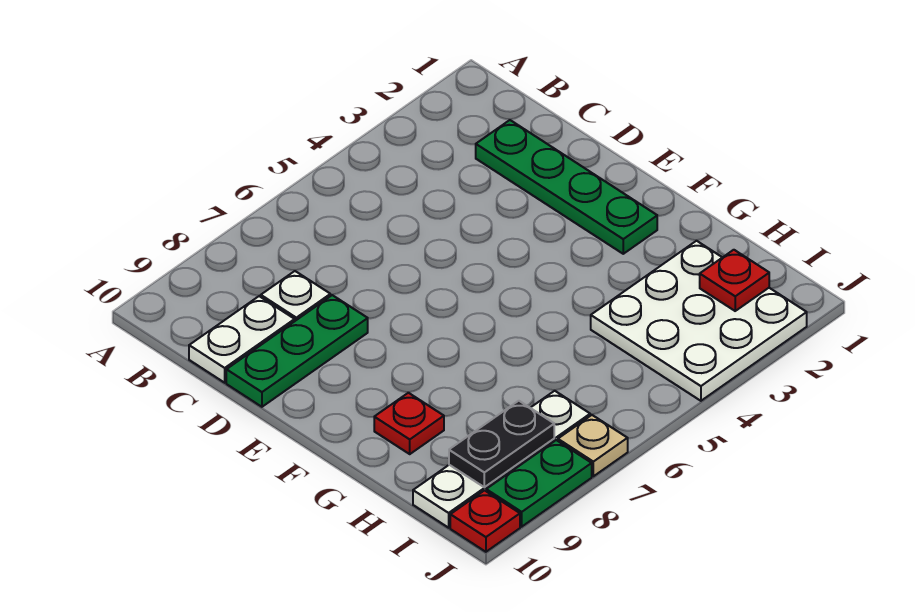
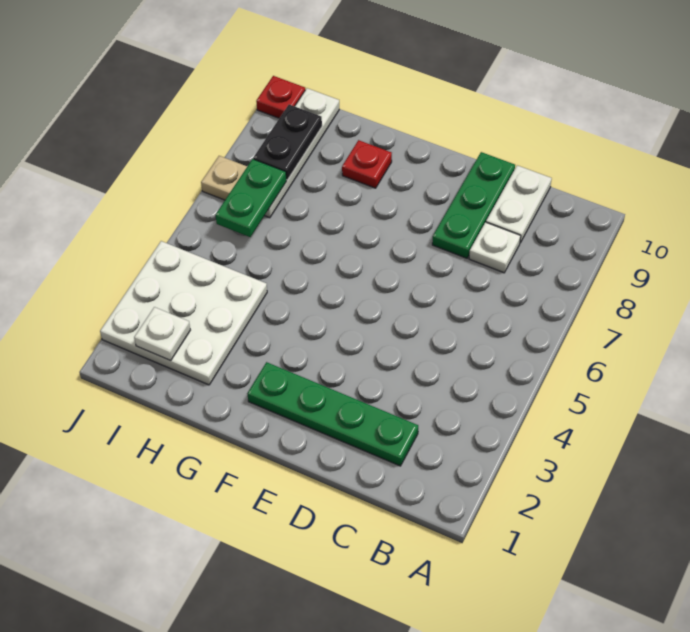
red 1x1 plate [700,250,769,311] -> white 1x1 plate [134,307,190,360]
green 1x2 plate [486,440,592,527] -> green 1x2 plate moved to [216,159,287,237]

